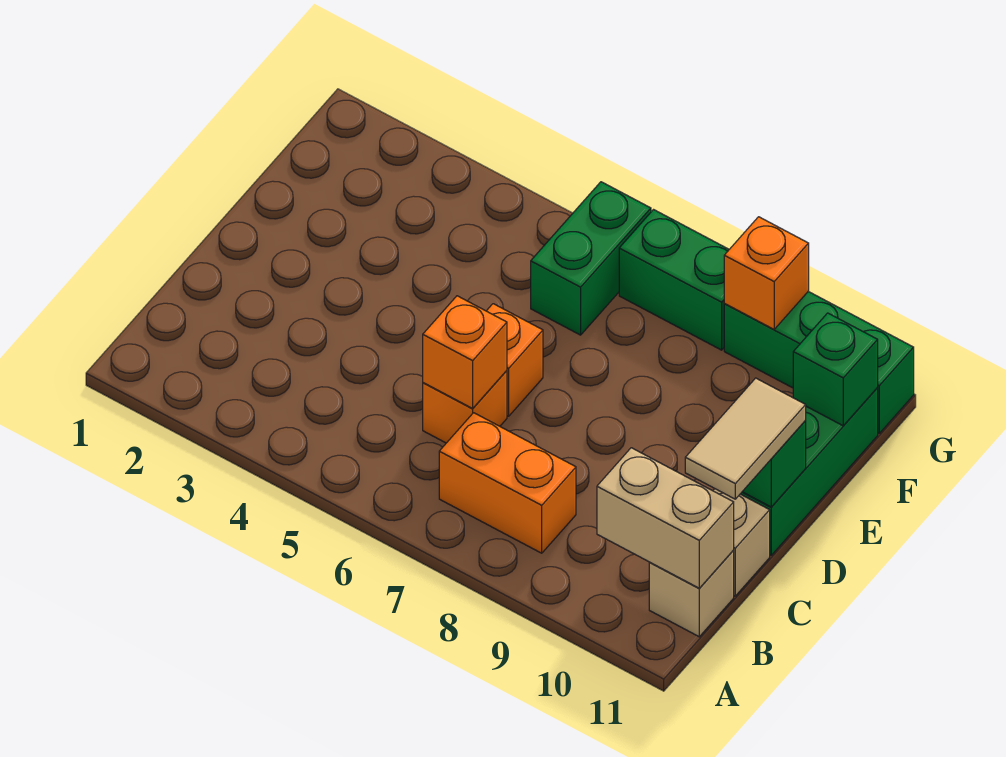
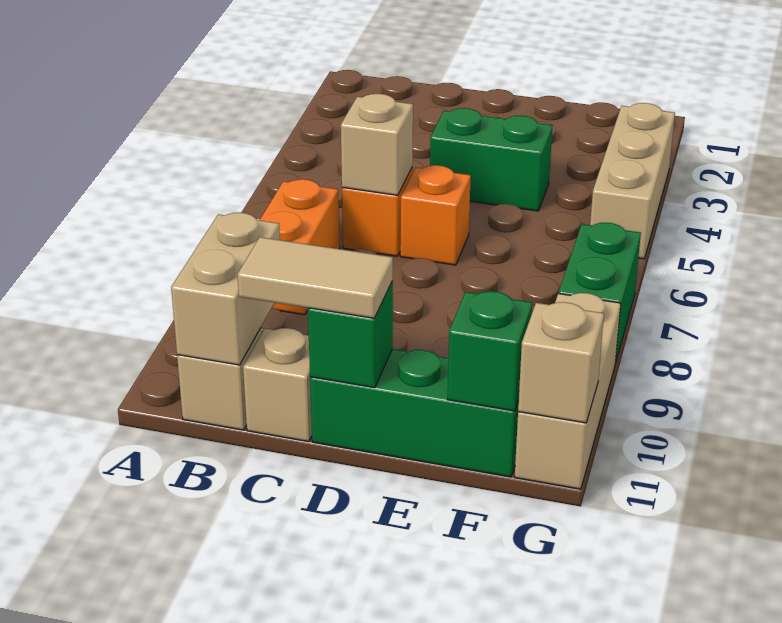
orange 1x1 brick [423,296,507,408] -> tan 1x1 brick [341,94,413,195]
green 1x2 brick [531,182,651,335] -> green 1x2 brick moved to [430,108,552,211]
none -> tan 1x3 brick [590,103,675,259]
green 1x3 brick [724,292,914,433] -> tan 1x3 brick [515,293,621,489]
orange 1x1 brick [724,217,809,329] -> none
none -> tan 1x1 brick [518,302,604,423]

